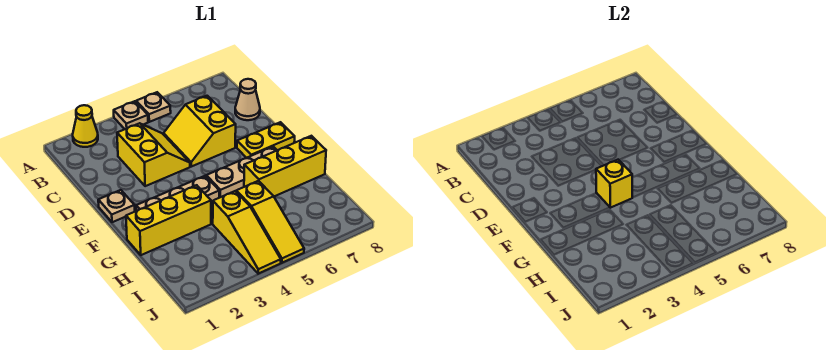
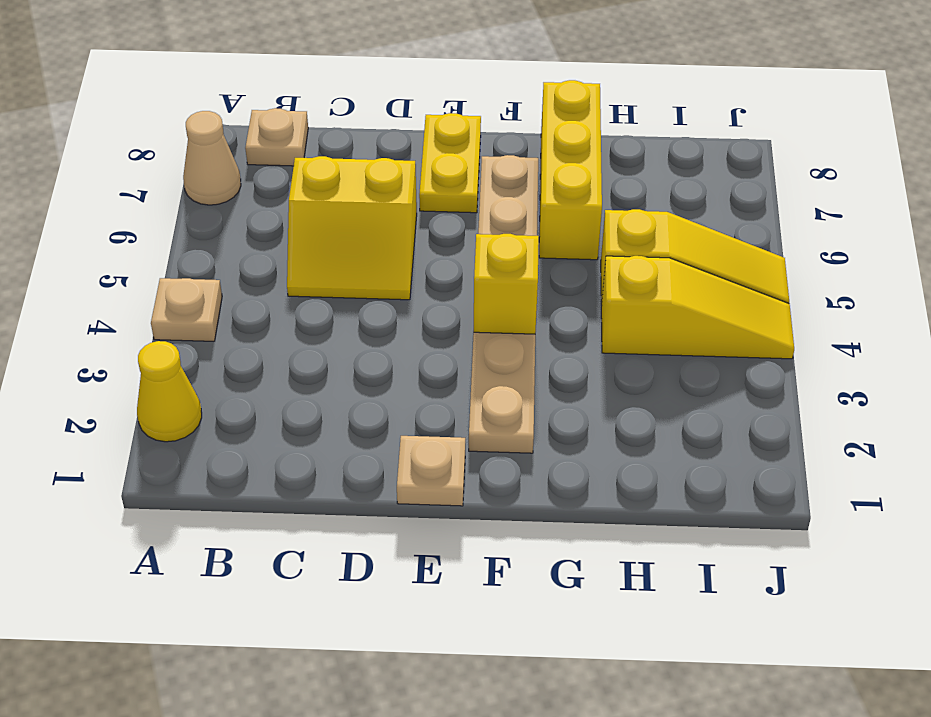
tan 1x1 plate [136,92,171,122] -> tan 1x1 plate moved to [245,108,308,166]
yellow 2x2 slope [117,123,190,186] -> none
tan 1x1 cone [235,79,260,120] -> tan 1x1 cone moved to [183,111,241,205]
yellow 1x3 brick [126,185,211,255] -> none

